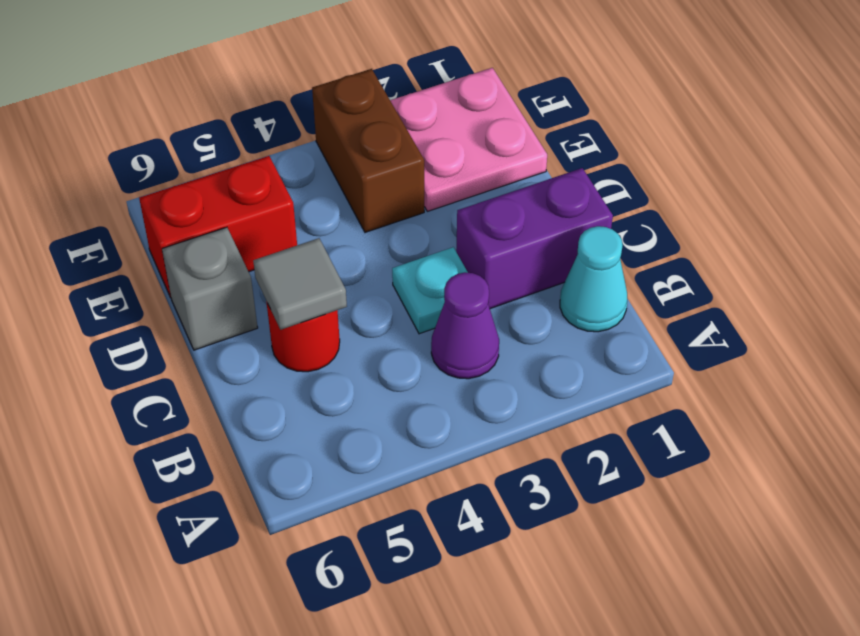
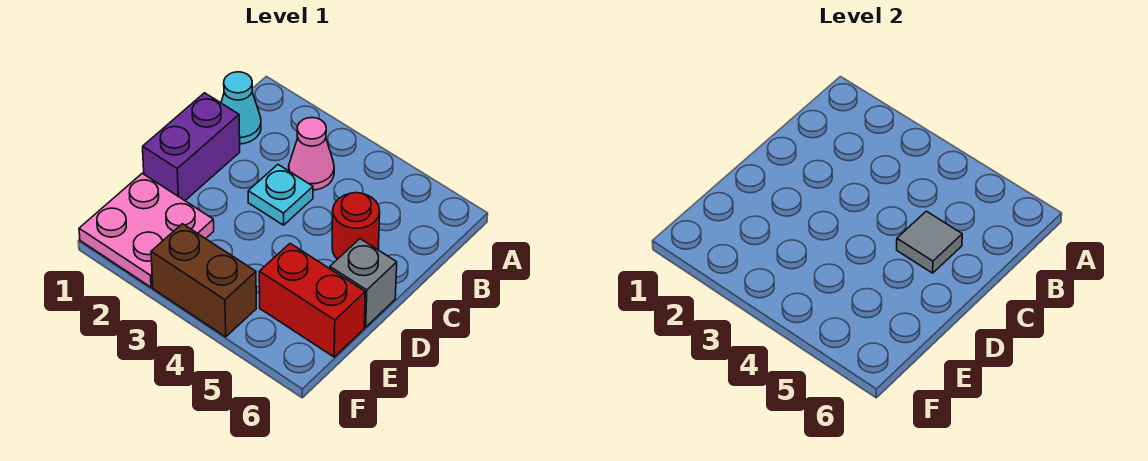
purple 1x1 cone [431,272,499,379] -> pink 1x1 cone [289,118,334,190]
purple 1x2 brick [456,168,613,309] -> purple 1x2 brick turned to [143,93,240,201]
brown 1x2 brick [312,69,424,232] -> brown 1x2 brick turned to [151,224,256,337]

